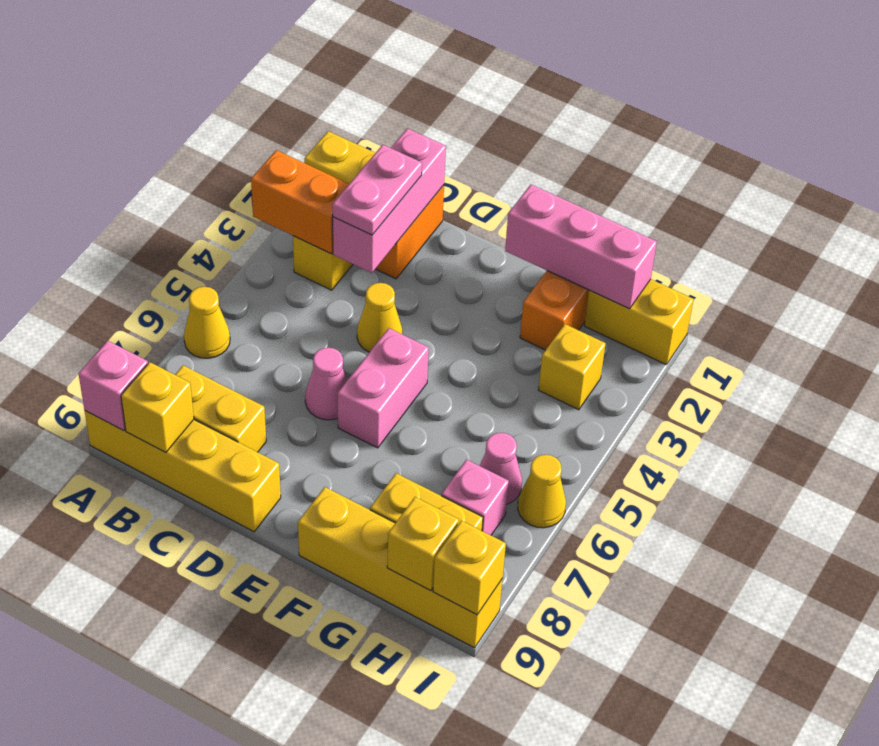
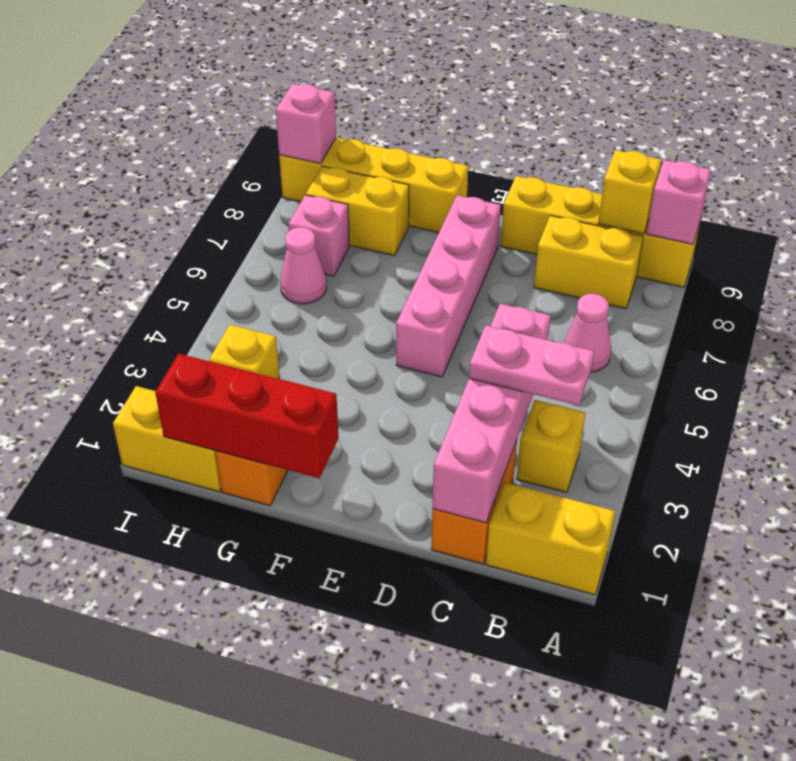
orange 1x2 brick [251,150,349,253] -> none
yellow 1x1 cone [184,287,230,358] -> none
pink 1x3 brick [333,128,446,273] -> pink 1x4 brick [433,304,551,523]
pink 1x2 plate [332,145,422,235] -> pink 1x2 plate turned to [469,326,595,405]
yellow 1x1 cone [357,283,402,352] -> none
pink 1x1 cone [305,348,347,420] -> pink 1x1 cone moved to [564,294,611,372]
pink 1x2 brick [338,328,429,448] -> pink 1x4 brick [396,195,501,377]
pink 1x3 brick [505,185,657,309] -> red 1x3 brick [155,354,339,478]
yellow 1x1 brick [387,497,459,591] -> none
yellow 1x1 cone [518,455,566,528] -> none
yellow 1x1 brick [433,521,506,615] -> pink 1x1 brick [276,84,336,164]

